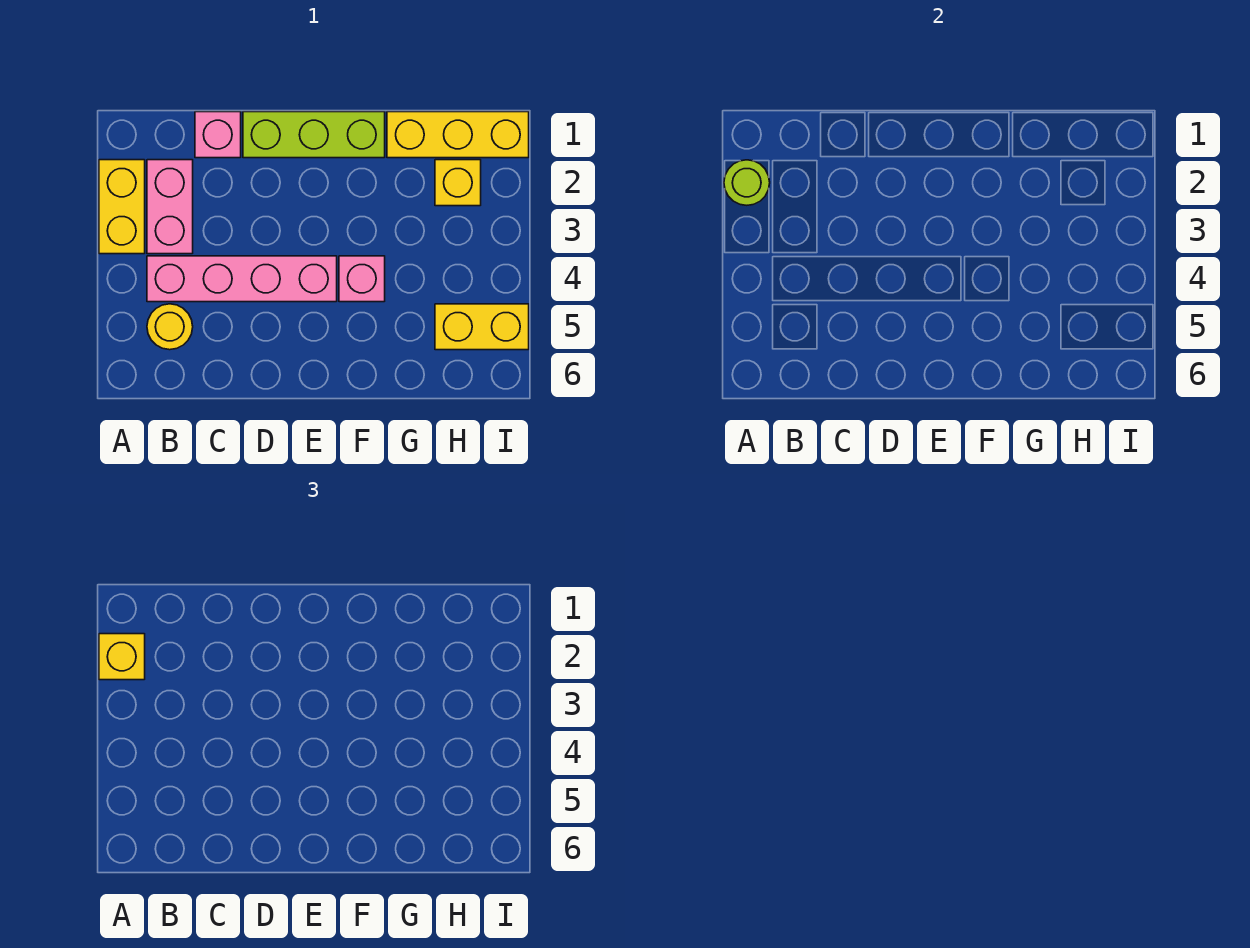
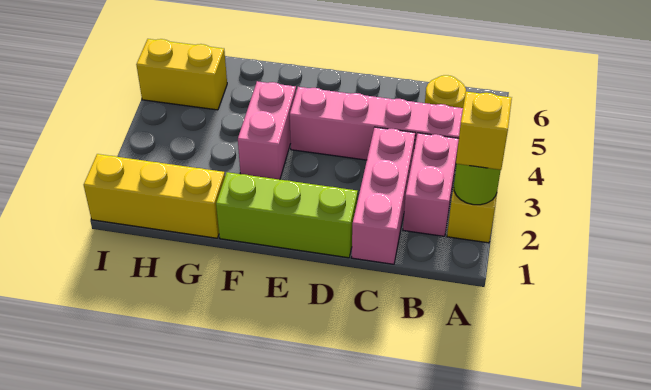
pink 1x1 brick [195,112,241,158] -> pink 1x3 brick [352,127,415,264]
pink 1x1 brick [339,256,385,302] -> pink 1x2 brick [238,81,296,180]
yellow 1x1 brick [435,160,481,206] -> none

